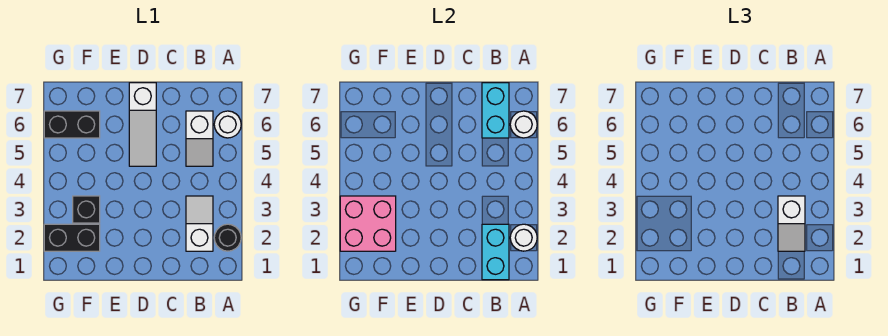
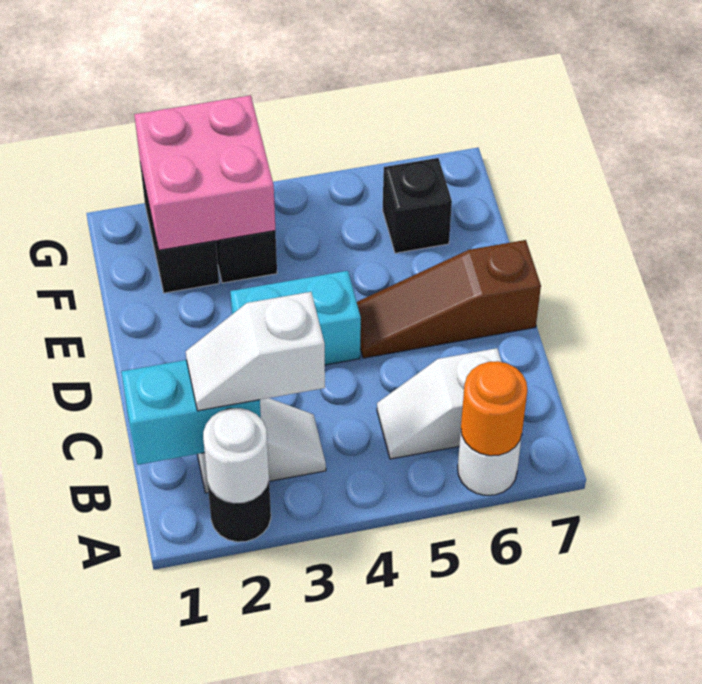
white 1x1 round brick [510,111,537,138] -> orange 1x1 round brick [461,361,527,456]
cyan 1x2 brick [482,83,509,138] -> cyan 1x2 brick moved to [230,271,361,365]
white 1x3 slope [129,83,156,166] -> brown 1x3 slope [357,240,541,358]
black 1x2 brick [44,111,100,138] -> black 1x1 brick [383,158,452,253]

